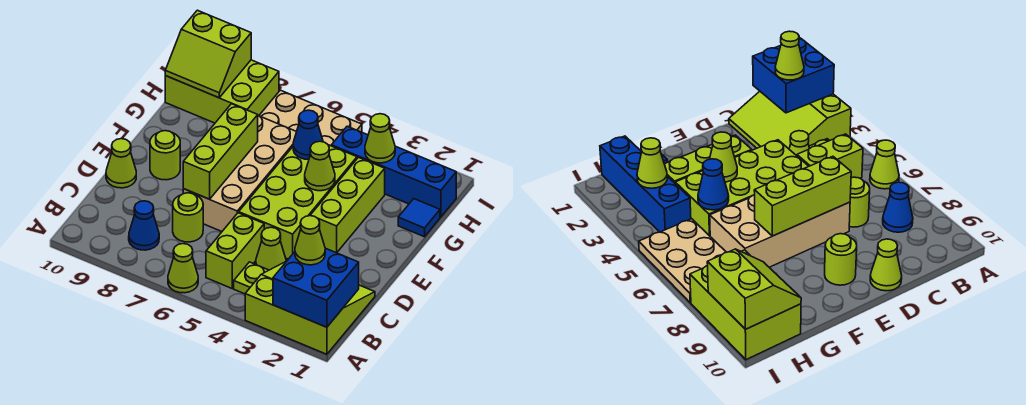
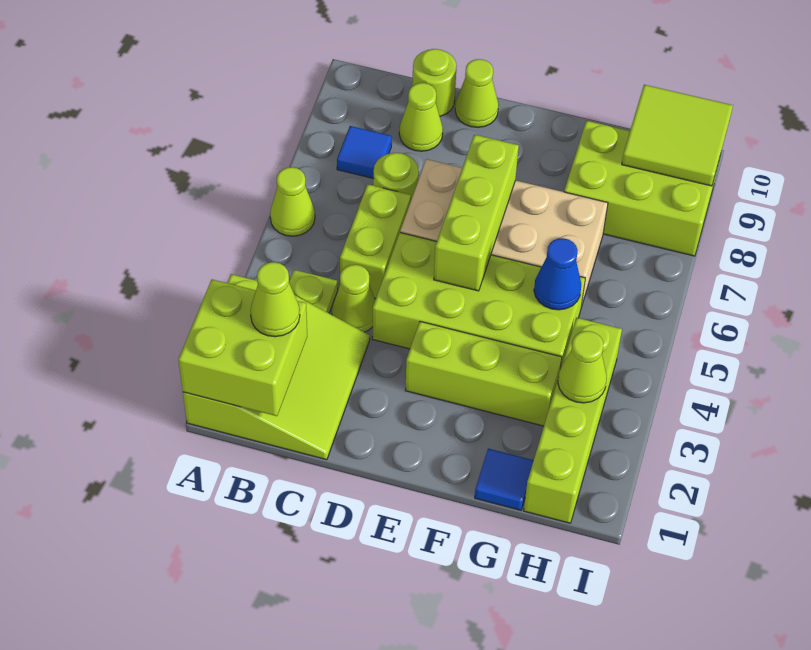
blue 2x2 brick [273,248,359,327] -> lime 2x2 brick [178,279,307,416]
lime 1x2 brick [206,213,264,288] -> lime 1x2 brick turned to [340,184,411,298]
blue 1x1 cone [129,201,159,250] -> blue 1x1 tile [337,126,392,179]
lime 1x3 brick [183,104,258,199] -> lime 1x3 brick turned to [434,135,519,291]
lime 1x1 round brick [150,131,180,180] -> lime 1x1 round brick moved to [412,49,457,116]
lime 1x1 cone [305,141,335,191] -> lime 1x1 cone moved to [399,83,443,151]
blue 1x4 brick [331,126,456,217] -> lime 1x4 brick [524,318,622,523]
tan 2x3 plate [259,90,362,146] -> none
lime 2x3 brick [165,60,279,123] -> lime 2x3 brick turned to [564,121,720,256]
lime 2x2 slope [165,10,251,98] -> lime 2x2 tile [622,85,733,186]

